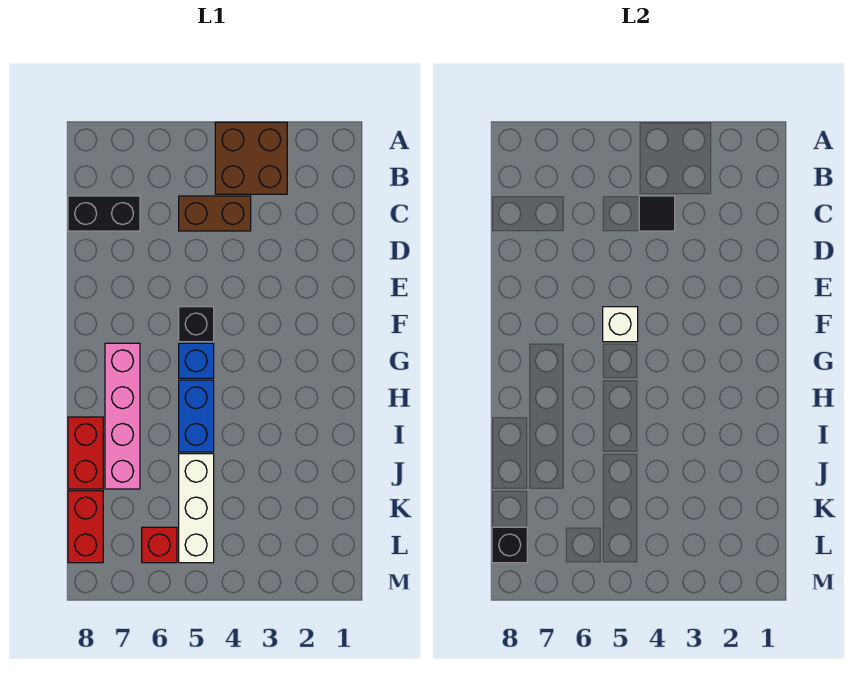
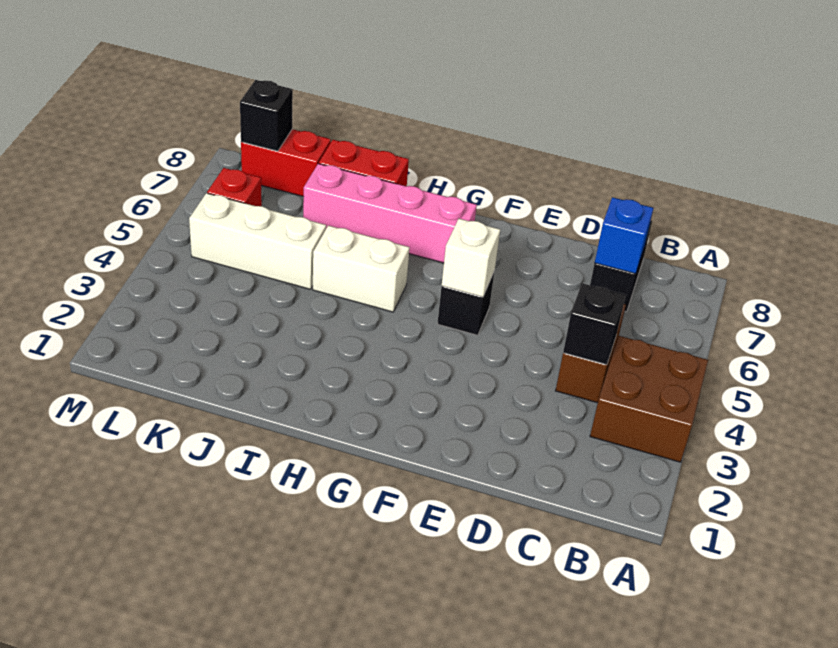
black 1x1 tile [639,196,675,231] -> black 1x1 brick [563,283,626,365]
blue 1x1 brick [179,343,214,378] -> blue 1x1 brick moved to [595,197,653,274]
blue 1x2 brick [179,380,214,452] -> white 1x2 brick [313,226,410,312]

